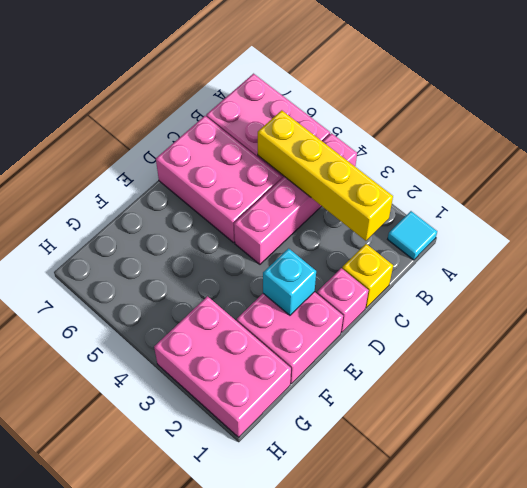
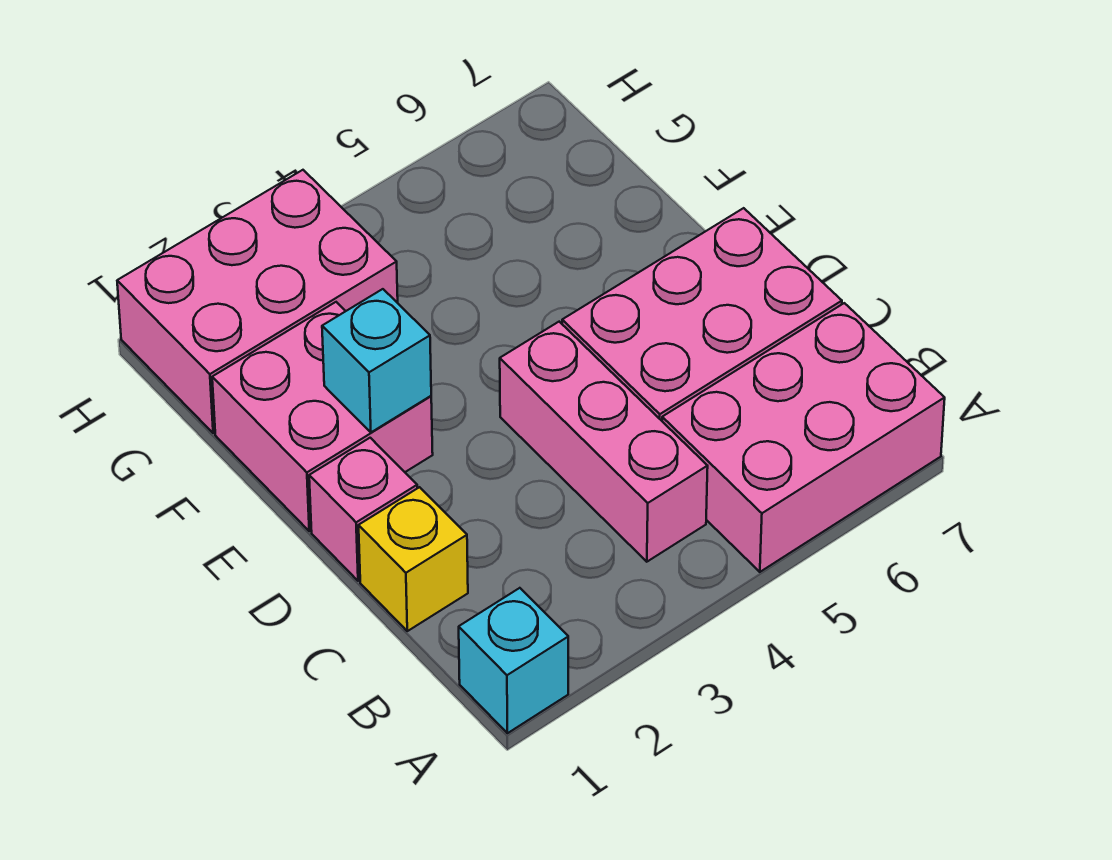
cyan 1x1 tile [388,211,437,260] -> cyan 1x1 brick [459,588,568,733]
pink 1x4 brick [234,133,357,264] -> pink 1x3 brick [500,322,708,562]
yellow 1x4 brick [258,110,393,241] -> none

